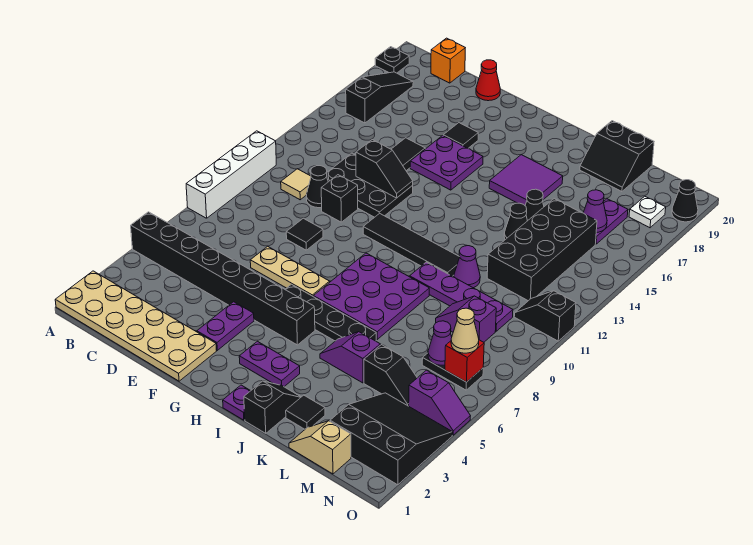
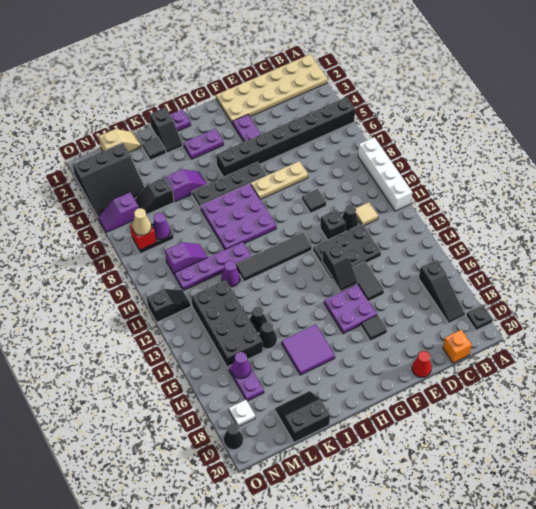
black 1x2 slope [356,140,413,198] -> black 1x2 slope turned to [322,243,358,291]

